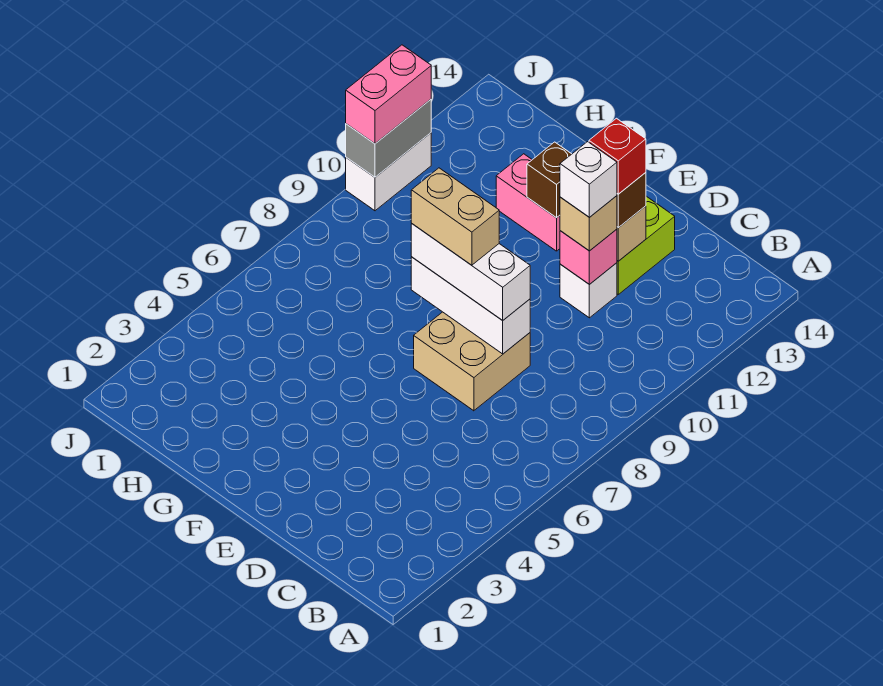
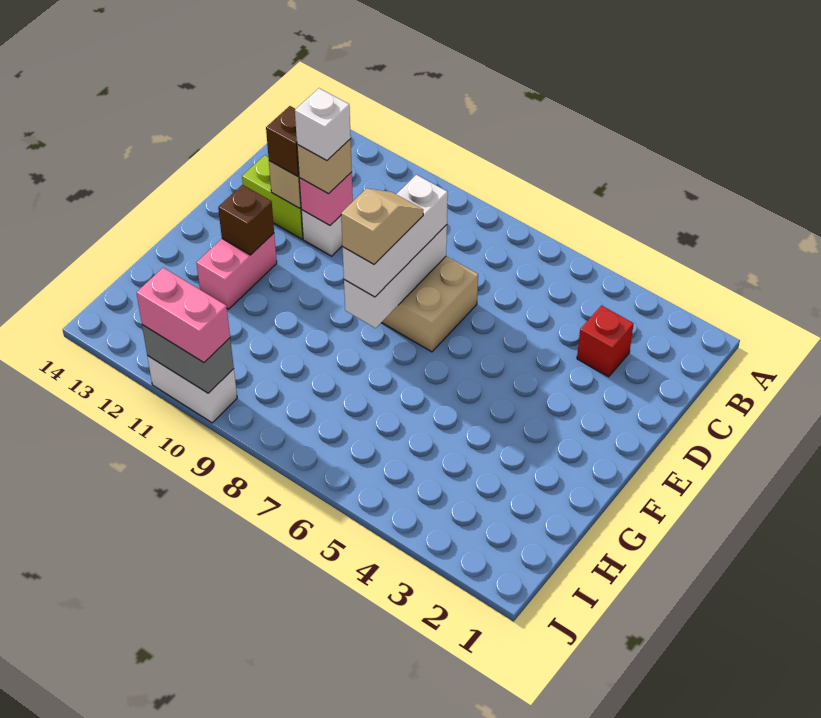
red 1x1 brick [589,118,646,194] -> red 1x1 brick moved to [577,306,634,377]
tan 1x2 brick [411,168,499,265] -> tan 1x2 slope [341,188,423,264]

